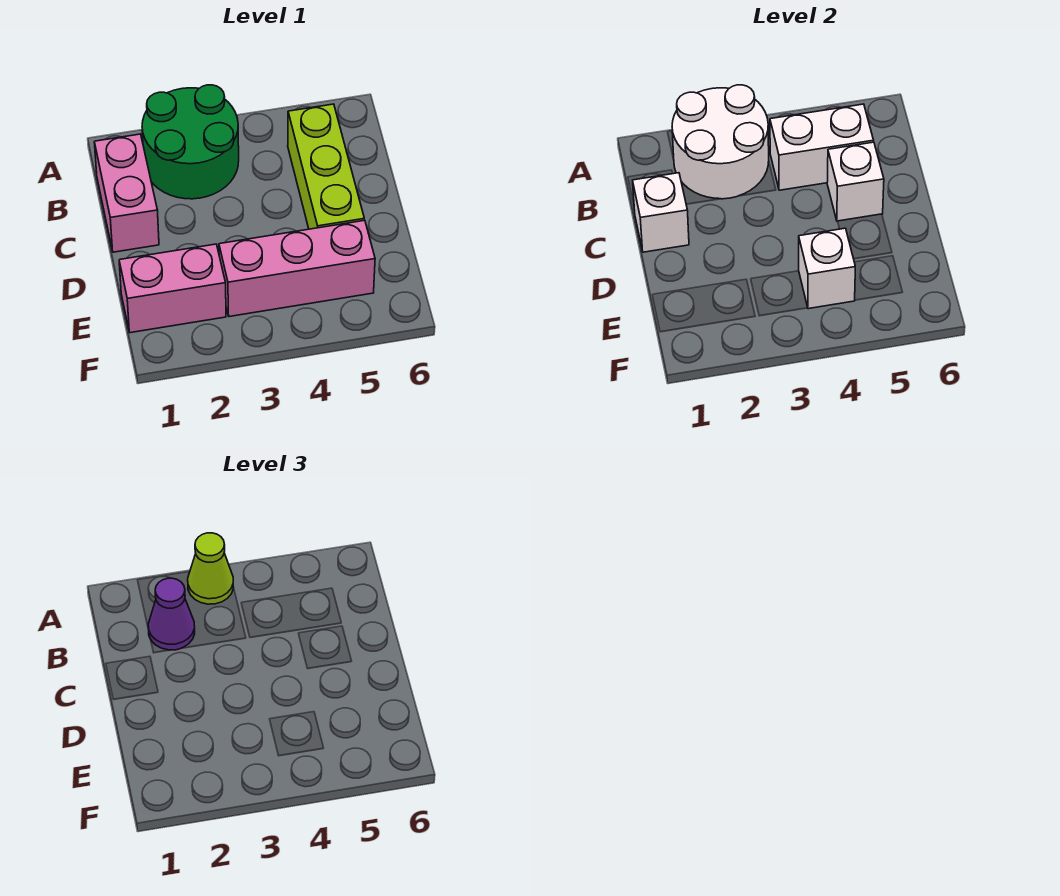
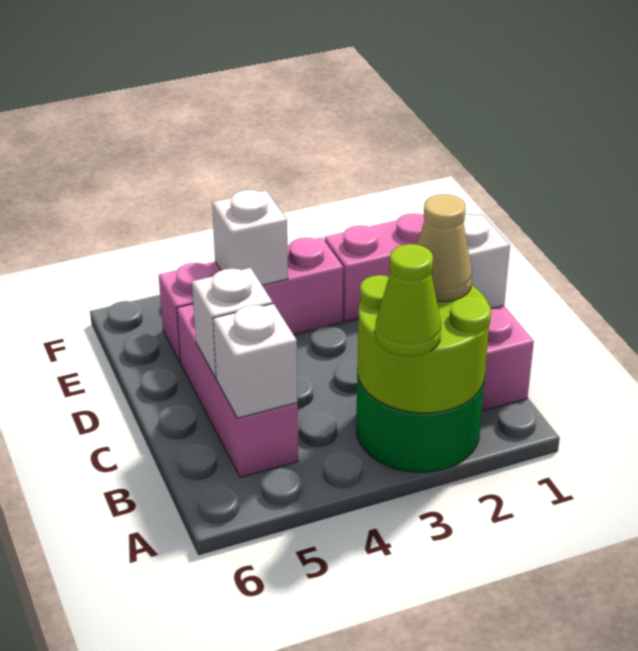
white 2x2 round brick [672,85,769,199] -> lime 2x2 round brick [357,275,491,413]
purple 1x1 cone [148,578,195,650] -> tan 1x1 cone [417,194,472,302]
white 1x2 brick [770,104,874,190] -> white 1x1 brick [213,304,298,418]
lime 1x3 brick [288,104,364,229] -> pink 1x3 brick [177,304,298,478]

